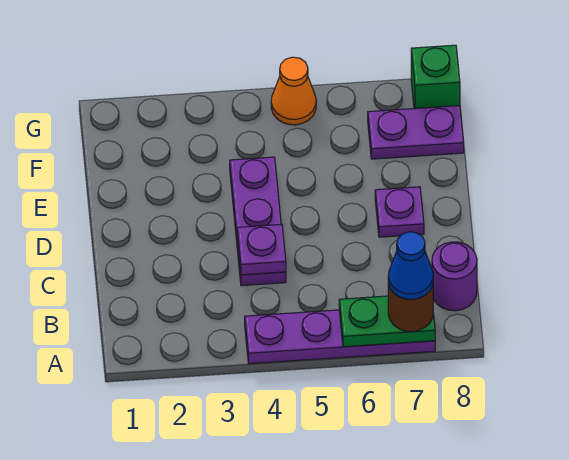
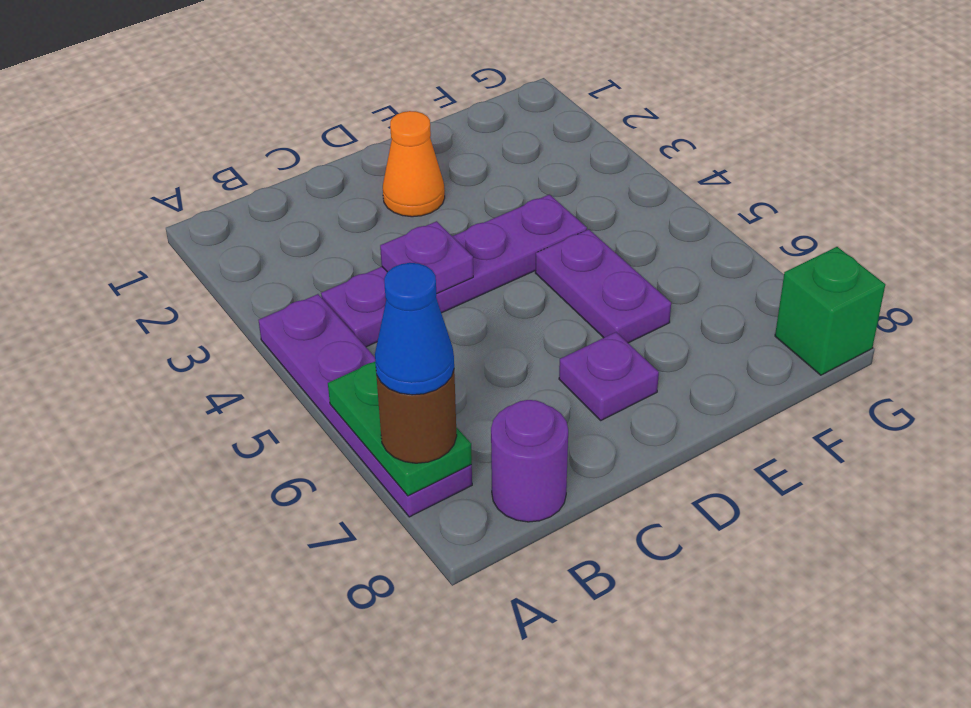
purple 1x3 plate [230,157,286,286] -> purple 1x4 plate [321,195,587,347]
purple 1x2 plate [368,106,464,159] -> purple 1x2 plate moved to [535,229,671,343]
orange 1x1 cone [271,57,316,125] -> orange 1x1 cone moved to [383,111,445,217]

